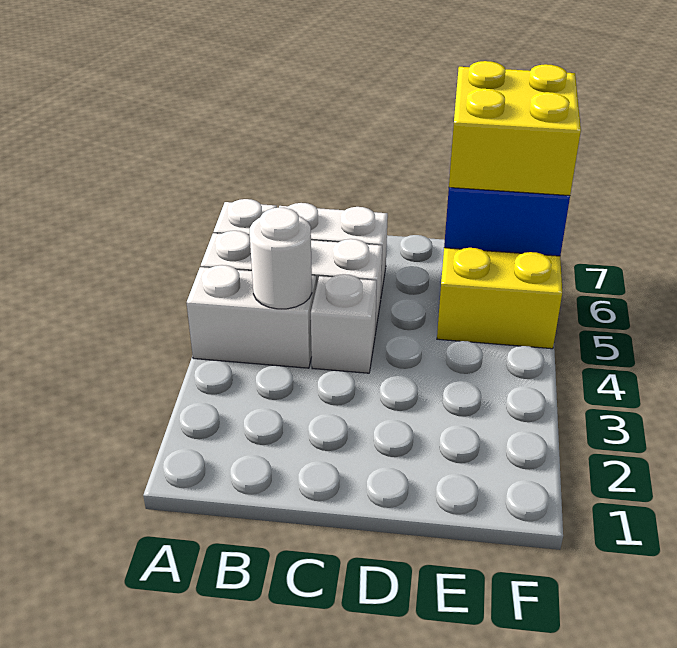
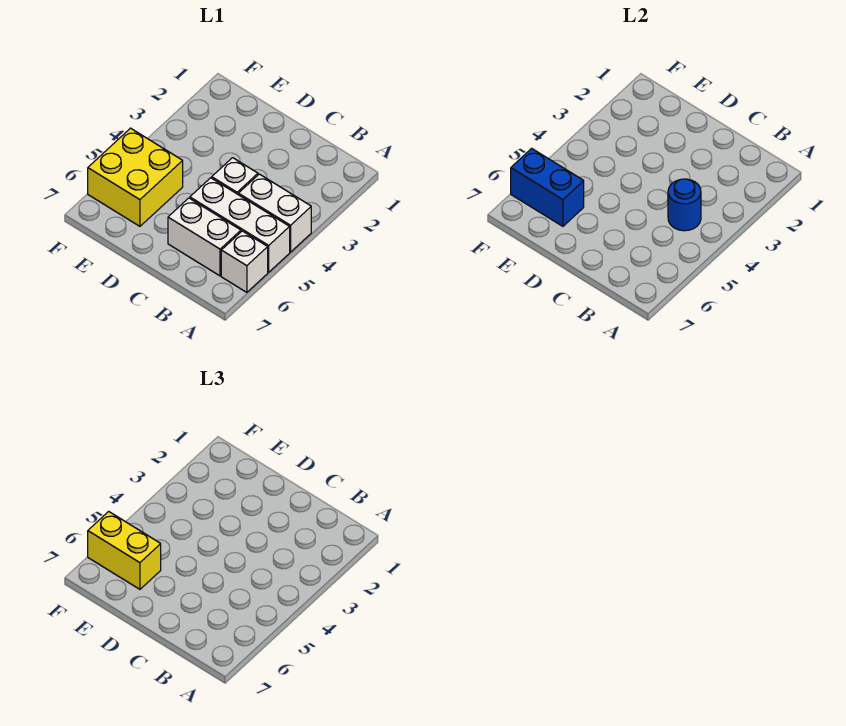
white 1x1 round brick [250,208,312,309] -> blue 1x1 round brick [668,179,701,231]
yellow 2x2 brick [449,61,581,196] -> yellow 1x2 brick [88,511,161,589]

